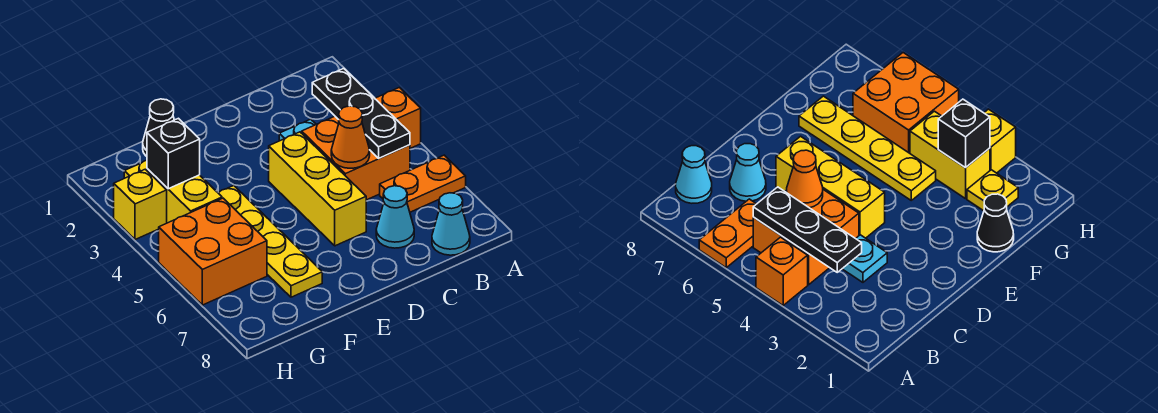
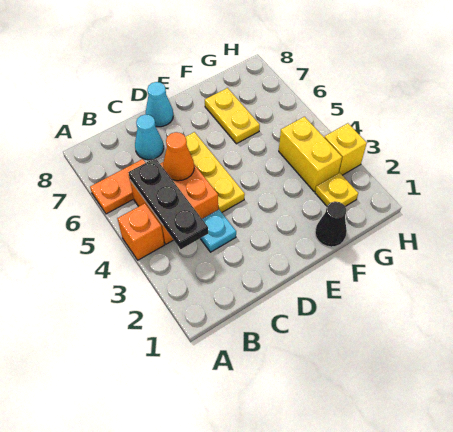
cyan 1x1 cone [432,193,470,255] -> cyan 1x1 cone moved to [146,82,173,127]
yellow 1x3 brick [269,132,366,246] -> yellow 1x3 plate [186,132,245,212]
yellow 1x4 plate [218,186,322,297] -> yellow 1x2 plate [205,88,260,144]
black 1x1 brick [147,118,200,189] -> none
orange 2x2 brick [159,198,267,305] -> none

